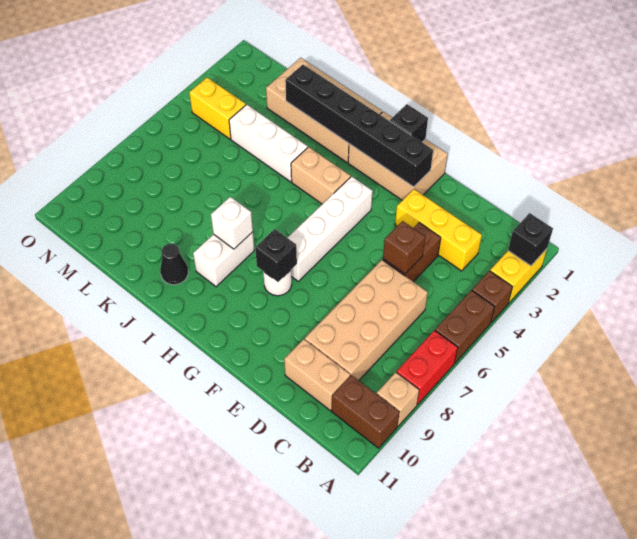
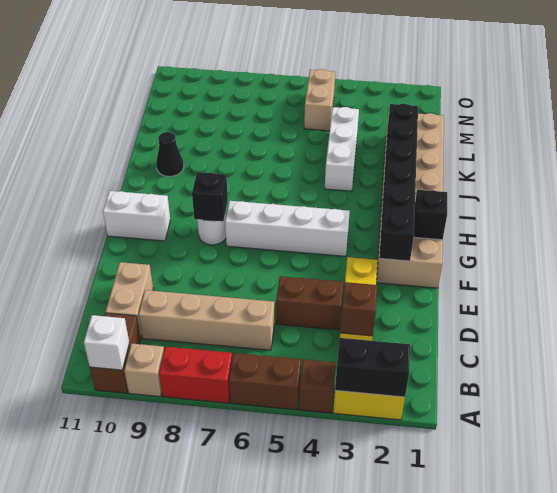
black 1x1 brick [508,213,553,266] -> black 1x2 brick [335,338,410,397]
tan 2x4 brick [305,260,428,380] -> tan 1x4 brick [139,290,275,350]
brown 1x1 brick [383,221,425,274] -> brown 1x1 brick moved to [340,282,377,336]
tan 1x2 brick [291,147,351,204] -> tan 1x2 brick moved to [304,69,335,131]
white 1x2 brick [193,232,254,287] -> white 1x2 brick moved to [103,191,170,241]
white 1x1 brick [211,197,253,249] -> white 1x1 brick moved to [84,315,129,370]
yellow 1x2 brick [189,77,246,139] -> none

